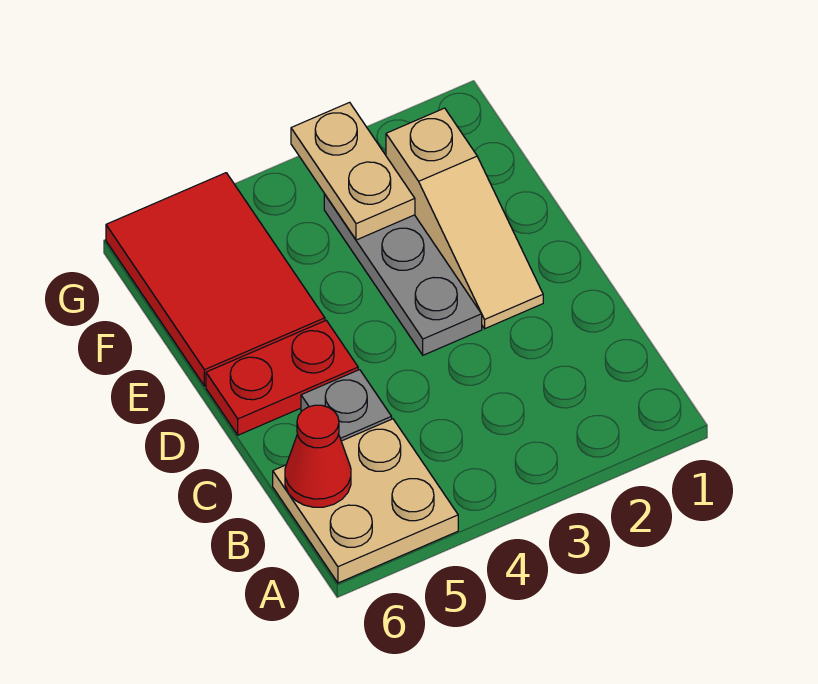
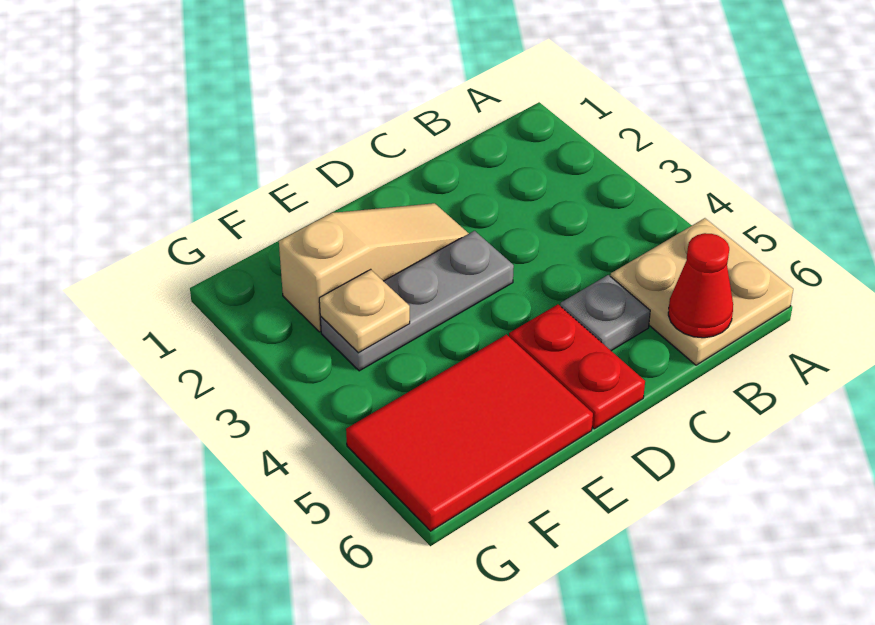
tan 1x2 plate [291,102,415,240] -> tan 1x1 plate [319,269,410,353]

